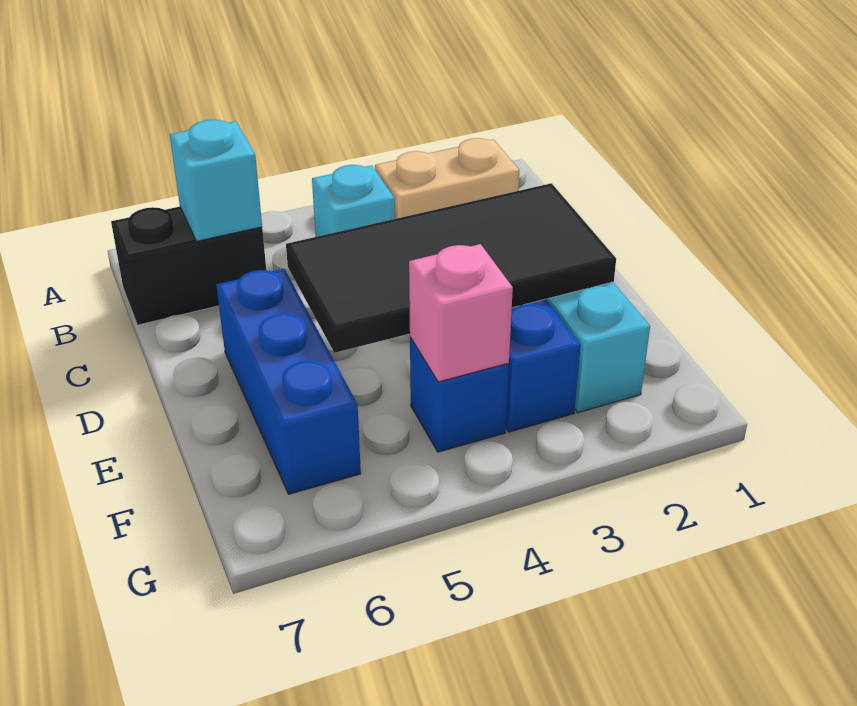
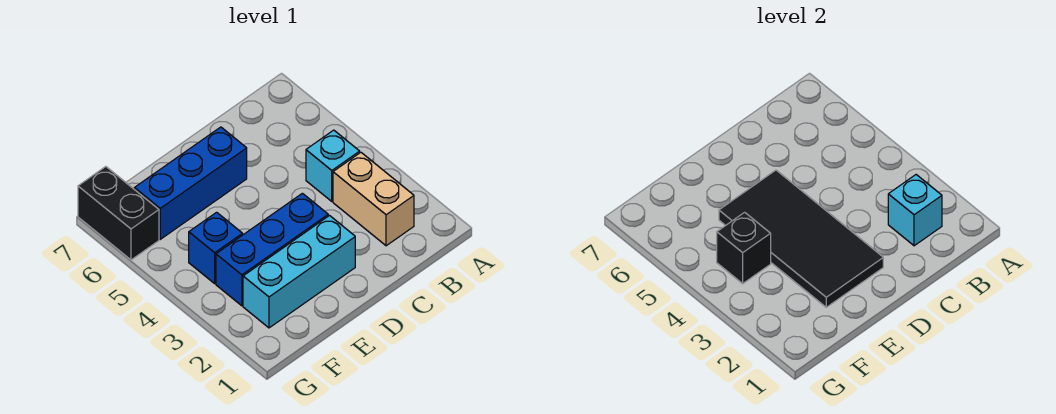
black 1x2 brick [111,207,266,325] -> black 1x2 brick moved to [78,167,159,260]
cyan 1x1 brick [170,120,262,241] -> cyan 1x1 brick moved to [888,175,942,246]
pink 1x1 brick [409,244,513,382] -> black 1x1 brick [717,212,771,283]

